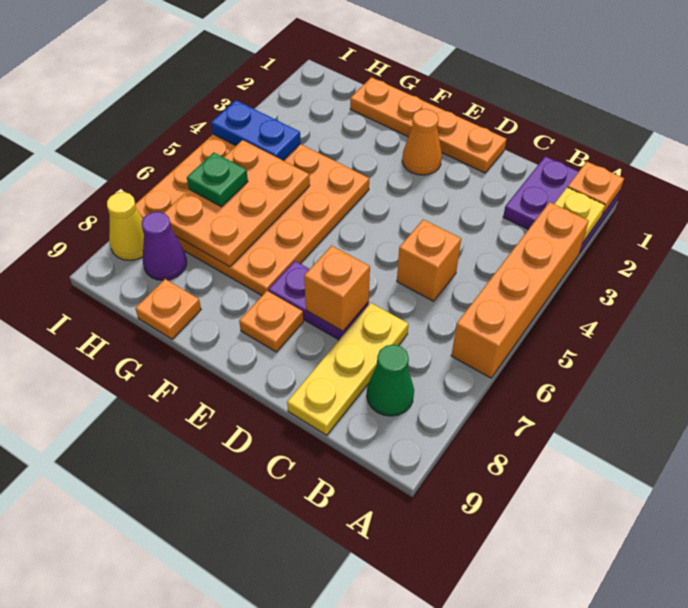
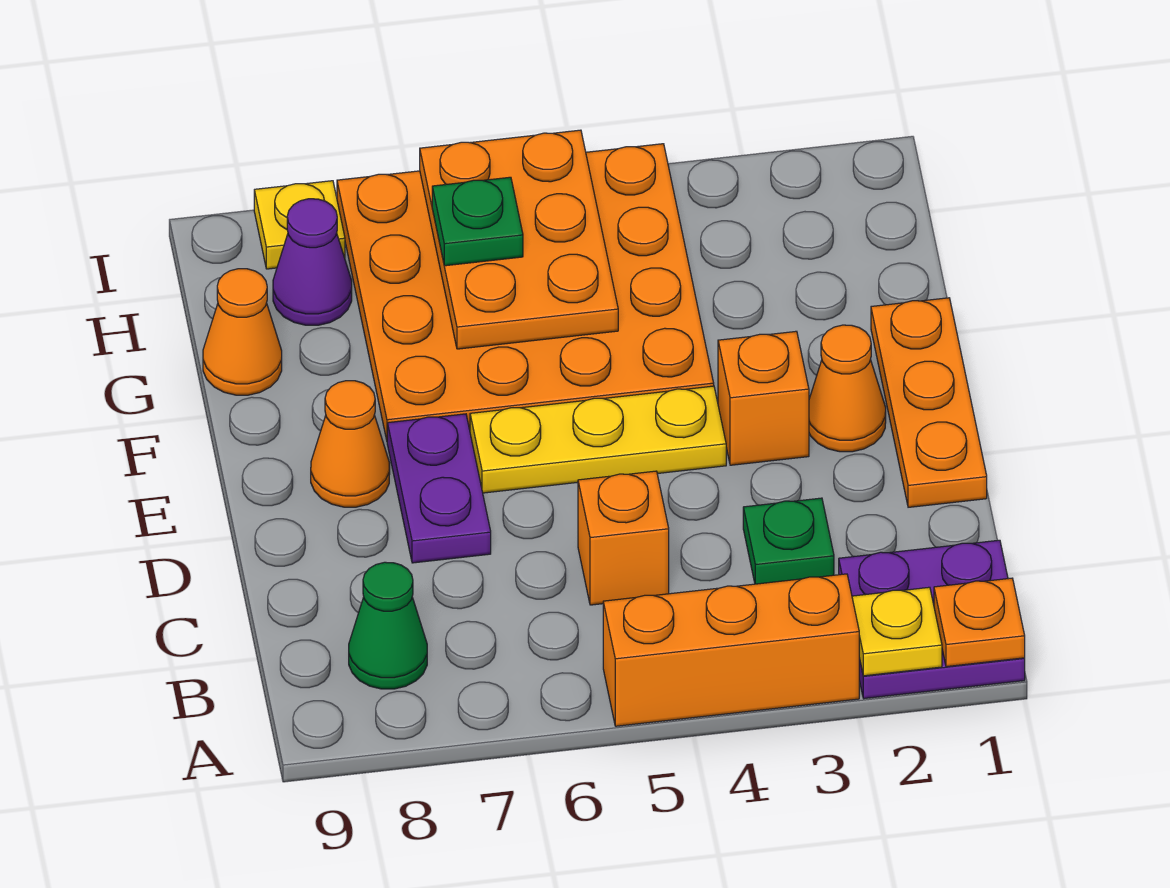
orange 1x4 brick [451,202,589,378] -> orange 1x3 brick [603,574,859,726]
none -> green 1x1 plate [743,498,834,584]
yellow 1x3 plate [287,303,409,435] -> yellow 1x3 plate moved to [470,386,726,493]
orange 1x4 plate [350,77,507,173] -> orange 1x3 plate [871,298,987,507]
orange 1x1 brick [304,246,370,331] -> orange 1x1 brick moved to [718,331,809,465]
orange 1x1 plate [239,291,303,352] -> orange 1x1 cone [311,381,390,507]
orange 2x3 plate [164,140,310,267] -> orange 2x3 plate turned to [420,130,618,349]
orange 1x1 plate [135,279,201,339] -> orange 1x1 cone [203,269,282,395]
blue 1x2 plate [211,100,301,160] -> none
yellow 1x1 cone [107,192,144,260] -> yellow 1x1 plate [254,181,345,269]

